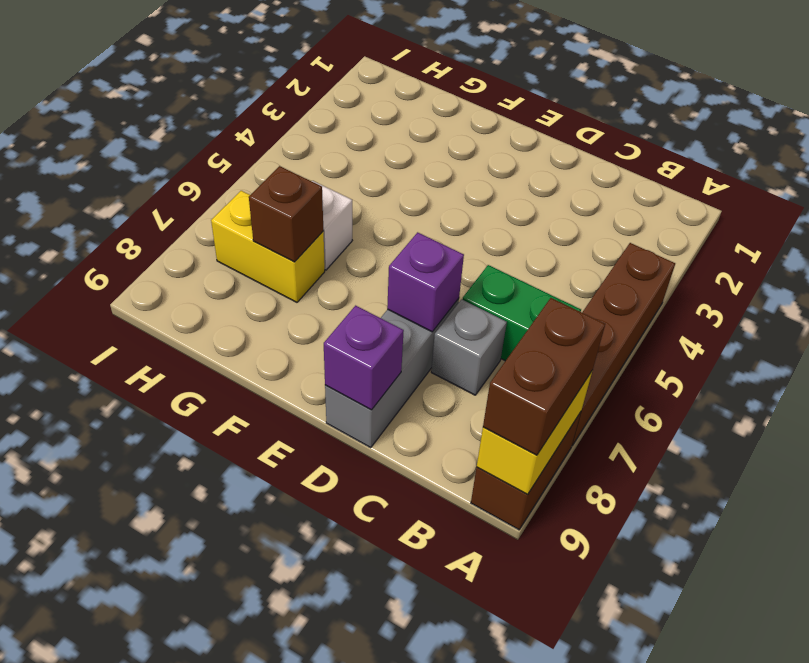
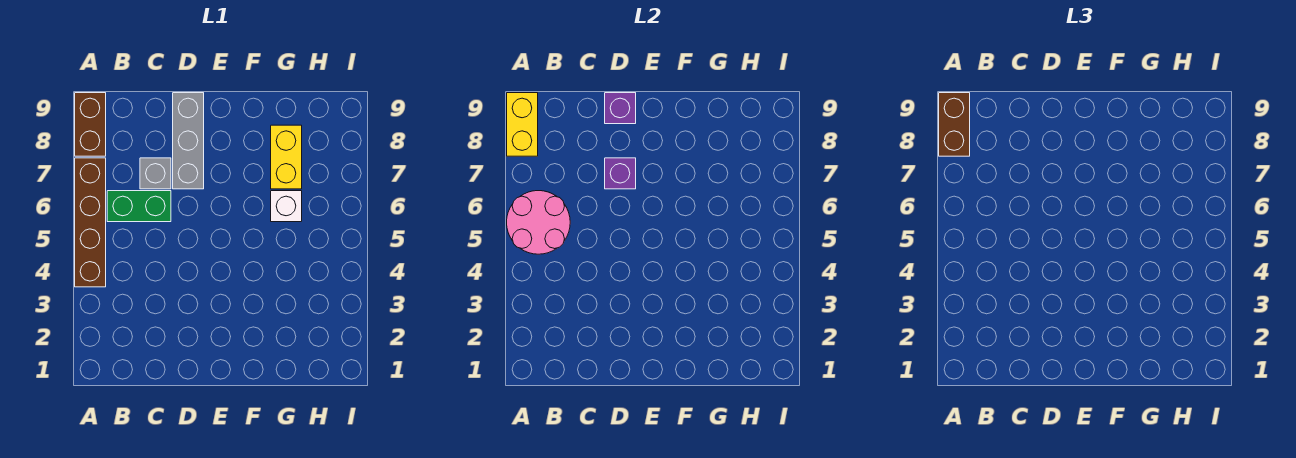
none -> pink 2x2 round brick [507,191,570,254]
yellow 1x2 brick [211,191,325,302] -> yellow 1x2 brick turned to [271,125,302,189]
brown 1x1 brick [249,166,323,262] -> none

